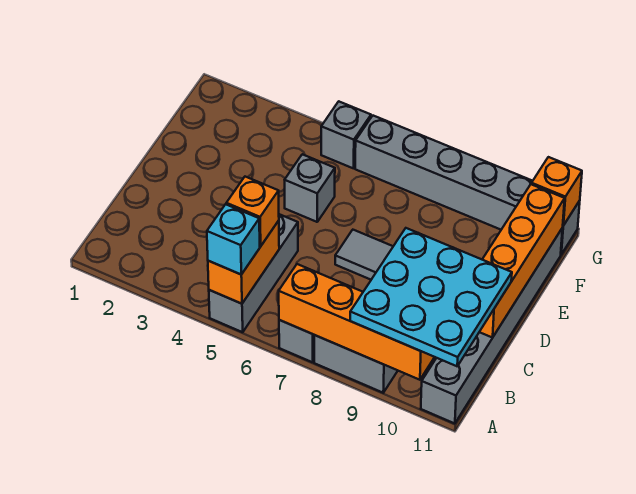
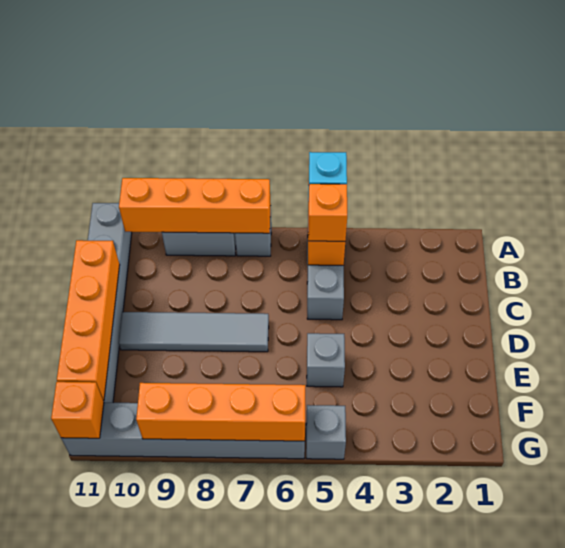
cyan 3x3 plate [350,228,512,366] -> none
none -> orange 1x4 brick [136,383,305,441]

